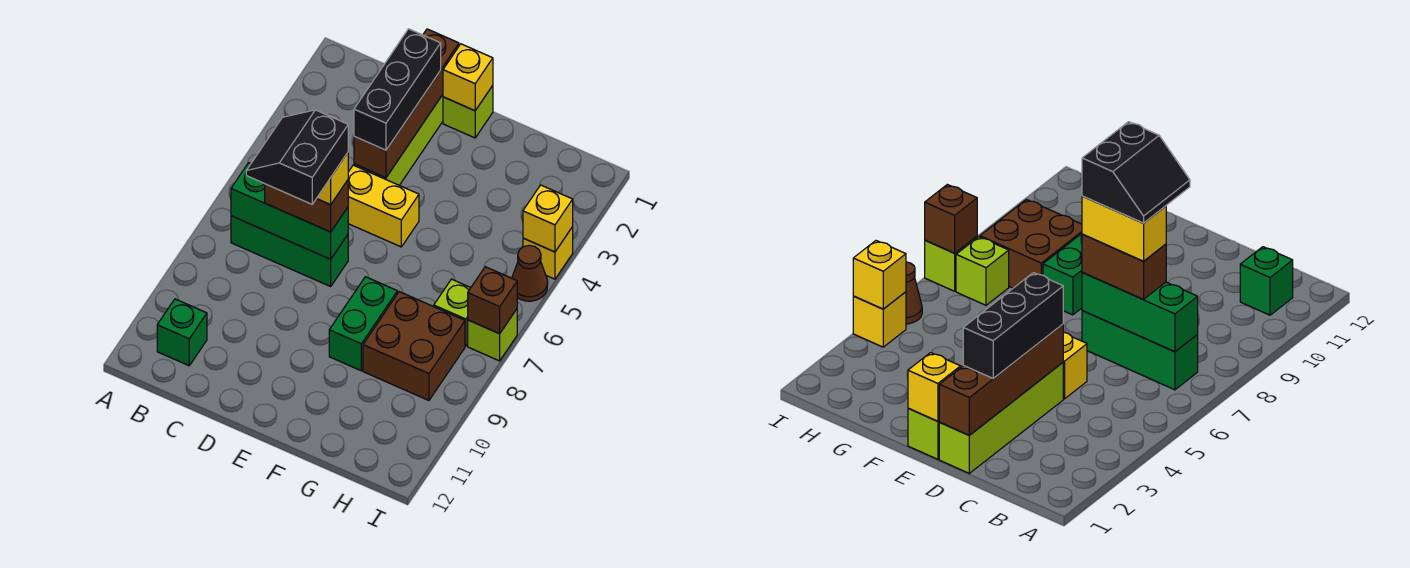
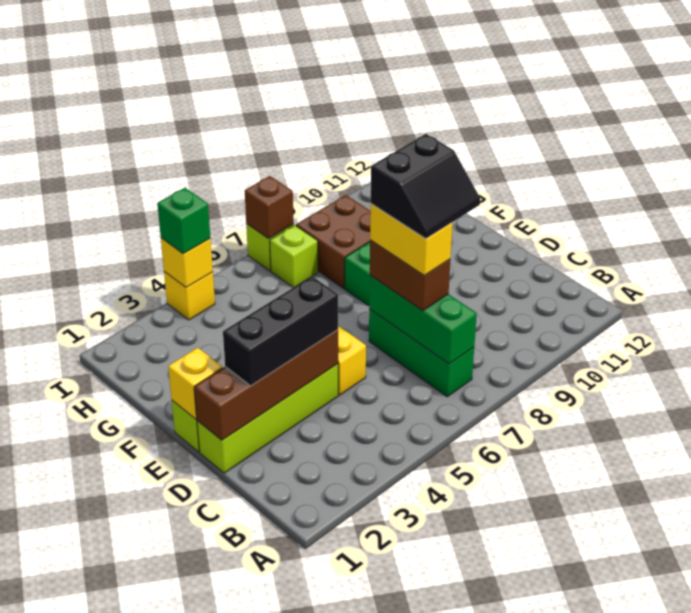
green 1x1 brick [157,299,207,366] -> green 1x1 brick moved to [157,188,210,254]
brown 1x1 cone [512,245,548,301] -> none

